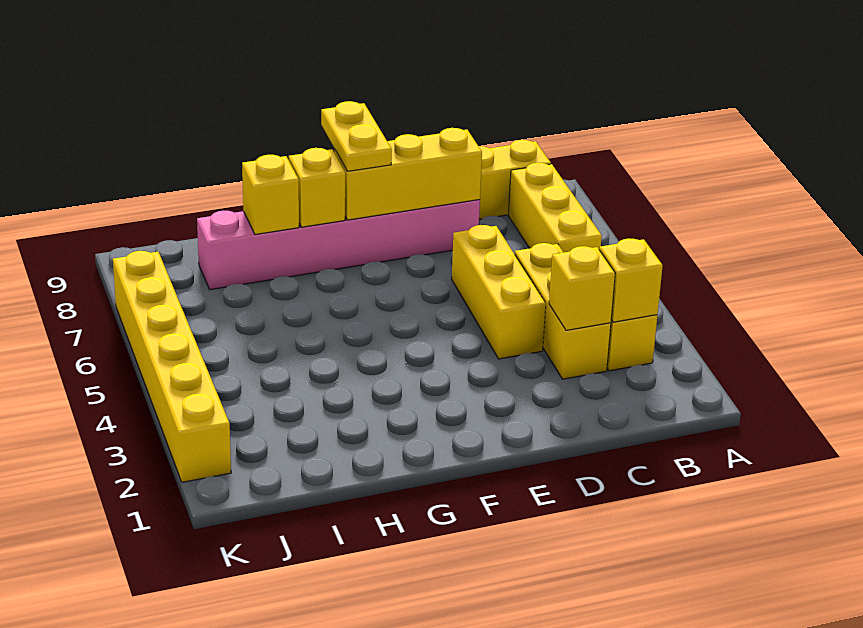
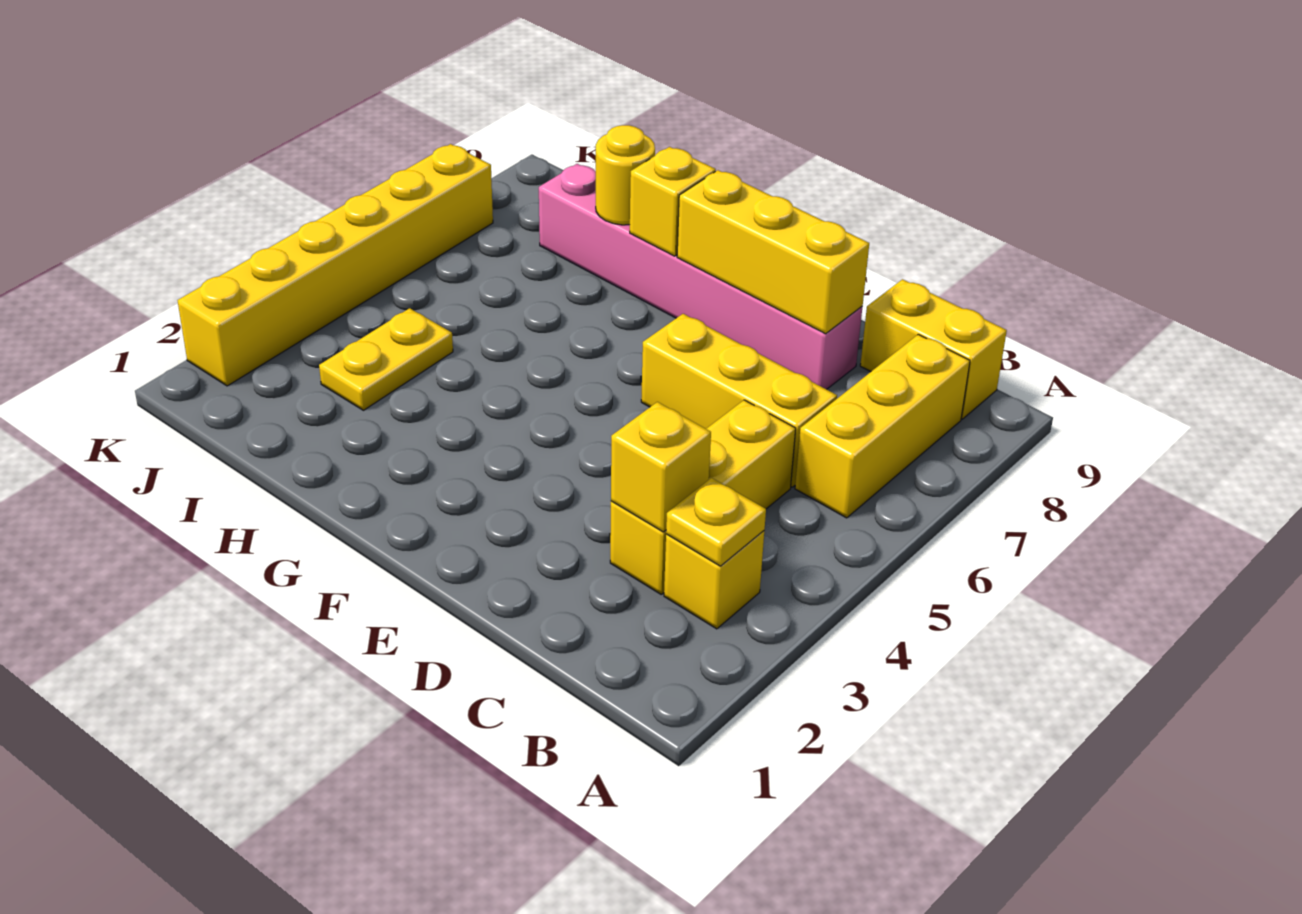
yellow 1x1 brick [599,238,663,322] -> yellow 1x1 plate [666,478,766,566]
yellow 1x3 brick [452,225,546,359] -> yellow 1x3 brick turned to [641,314,837,487]
yellow 1x2 plate [321,101,392,171] -> yellow 1x2 plate moved to [319,308,453,410]
yellow 1x1 brick [242,155,299,234] -> yellow 1x1 round brick [596,125,655,225]

